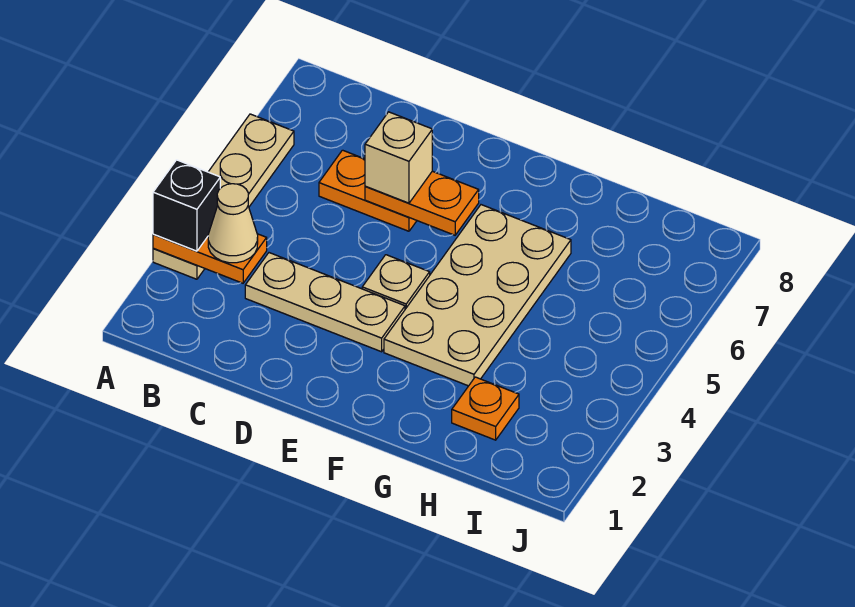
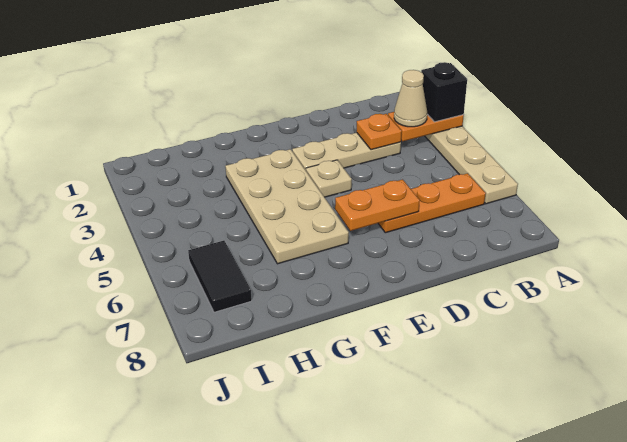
orange 1x2 plate [319,150,417,231] -> orange 1x3 plate [378,173,486,233]
tan 1x1 brick [365,112,432,203] -> none
orange 1x1 plate [452,377,519,440] -> orange 1x1 plate moved to [357,114,402,150]
none -> black 1x2 tile [188,241,252,312]

